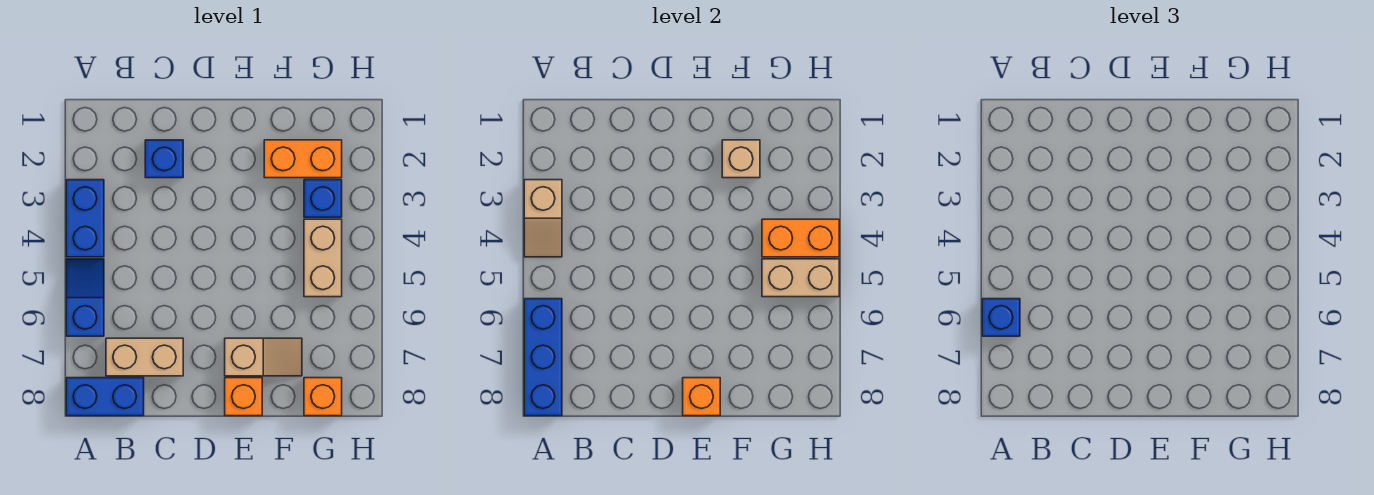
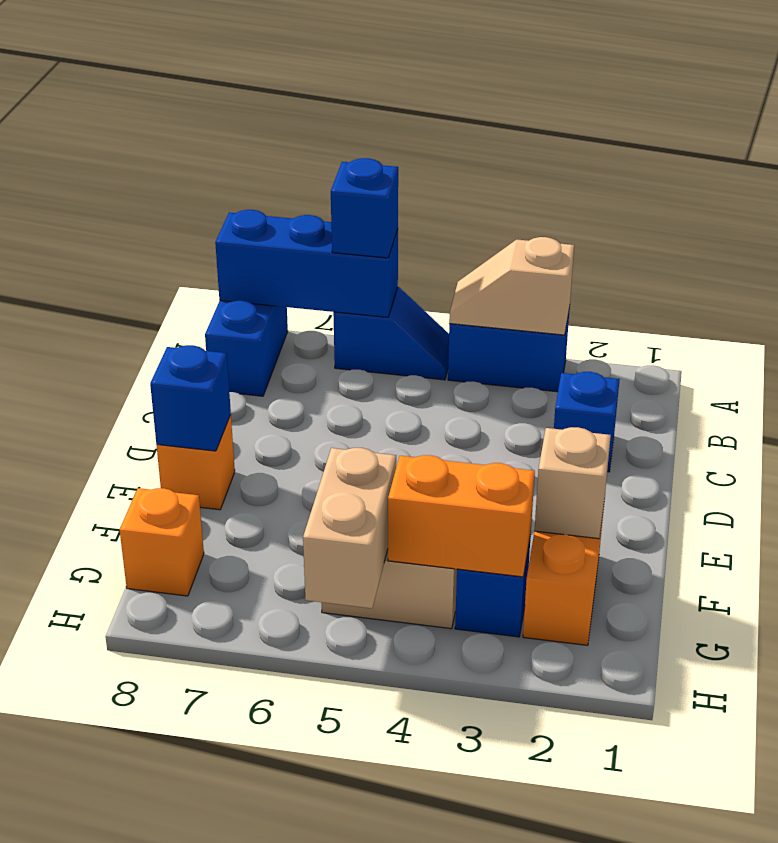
tan 1x2 brick [106,338,183,376] -> none
tan 1x2 slope [225,338,302,376] -> none
orange 1x1 brick [683,378,720,416] -> blue 1x1 brick [150,345,231,451]
orange 1x2 brick [762,219,839,257] -> orange 1x2 brick turned to [388,455,535,577]

